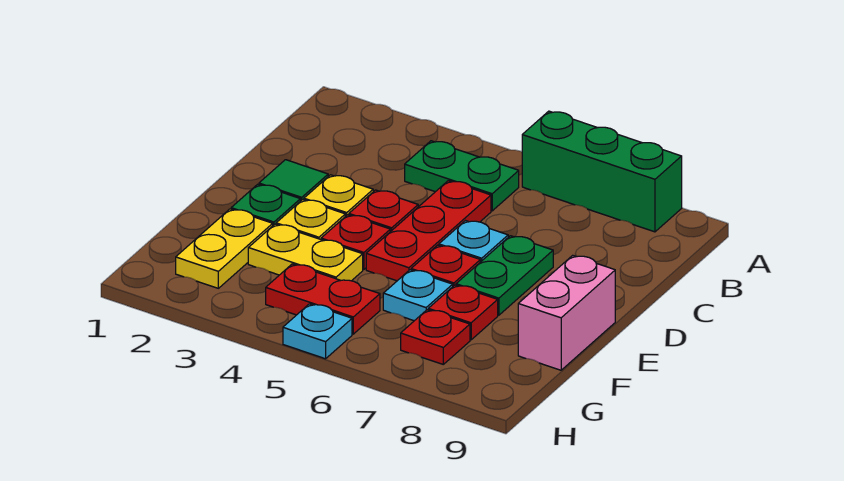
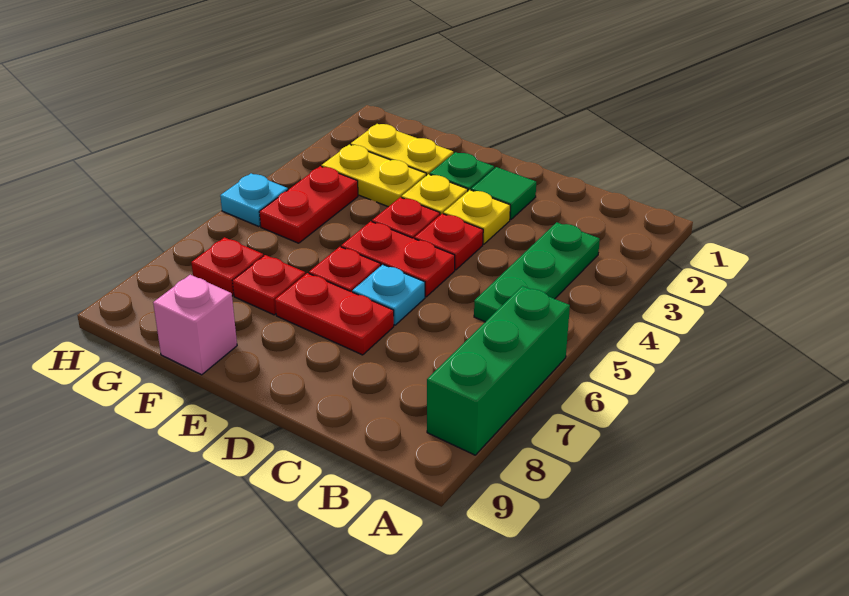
green 1x2 plate [405,141,519,211] -> green 1x3 plate [474,222,600,322]
red 1x3 plate [366,181,491,281] -> red 1x2 plate [341,221,455,297]
green 1x2 plate [456,236,553,315] -> red 1x2 plate [275,273,394,355]
pink 1x2 brick [518,255,615,370] -> pink 1x1 brick [153,275,237,375]
yellow 1x2 plate [248,224,363,281] -> yellow 1x2 plate turned to [322,145,426,207]
cyan 1x1 plate [383,270,453,321] -> none

